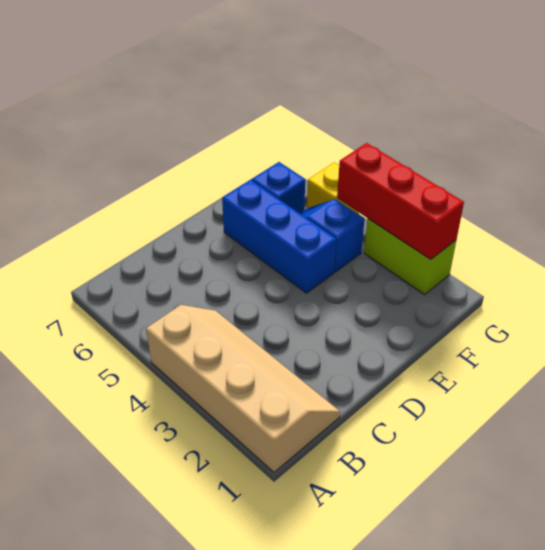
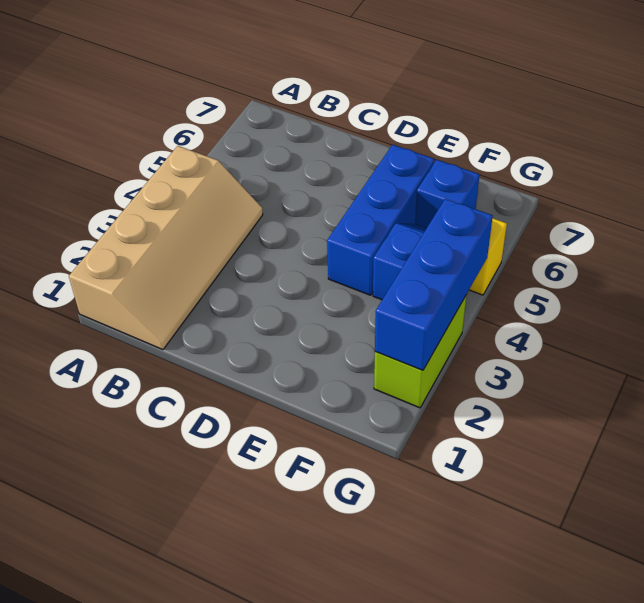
red 1x3 brick [337,143,464,259] -> blue 1x3 brick [375,199,493,370]

